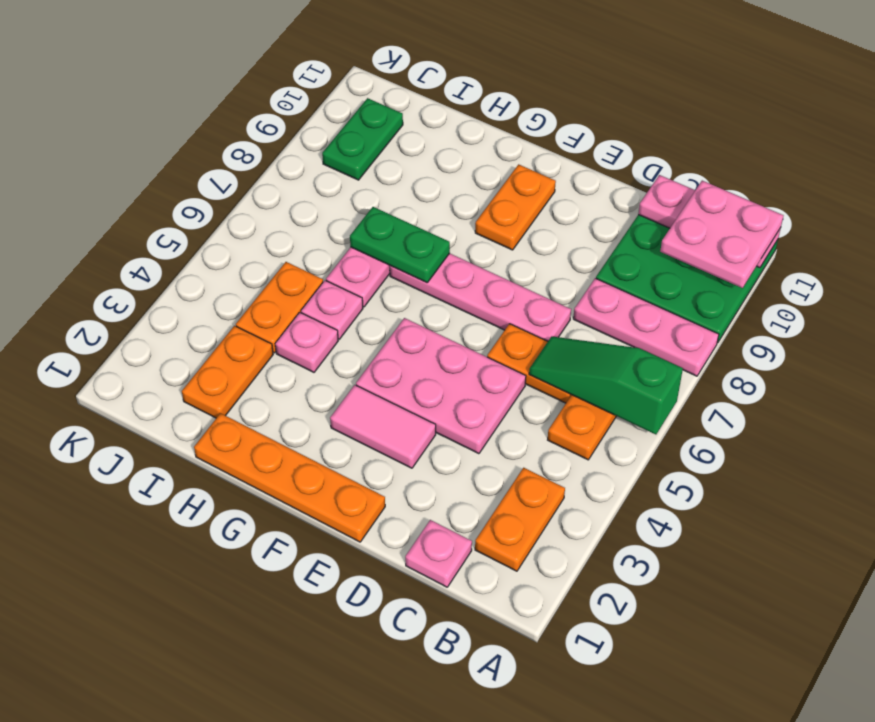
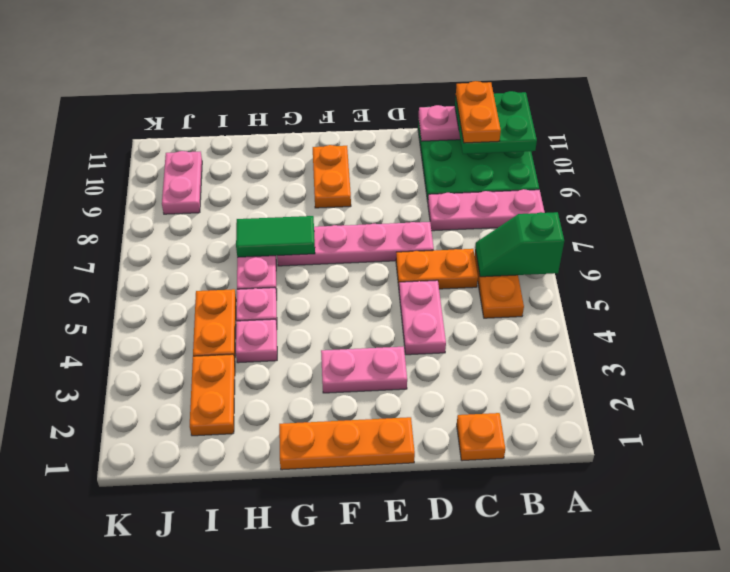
green 1x3 slope [529,336,683,434] -> green 1x2 slope [475,212,564,277]
pink 2x2 plate [660,181,784,288] -> green 2x2 plate [455,91,537,154]
orange 1x2 plate [475,468,565,571] -> orange 1x2 plate moved to [456,81,501,143]
pink 1x1 plate [405,520,472,587] -> orange 1x1 plate [457,413,505,461]
pink 2x3 plate [356,318,526,454] -> pink 1x2 plate [399,280,446,355]
orange 1x4 plate [194,413,385,542] -> orange 1x3 plate [279,417,415,470]
pink 1x2 tile [330,385,436,468] -> pink 1x2 plate [321,347,407,393]
green 1x2 plate [350,207,450,283] -> green 1x2 tile [236,216,315,257]
green 1x2 plate [322,98,403,180] -> pink 1x2 plate [162,151,202,214]

